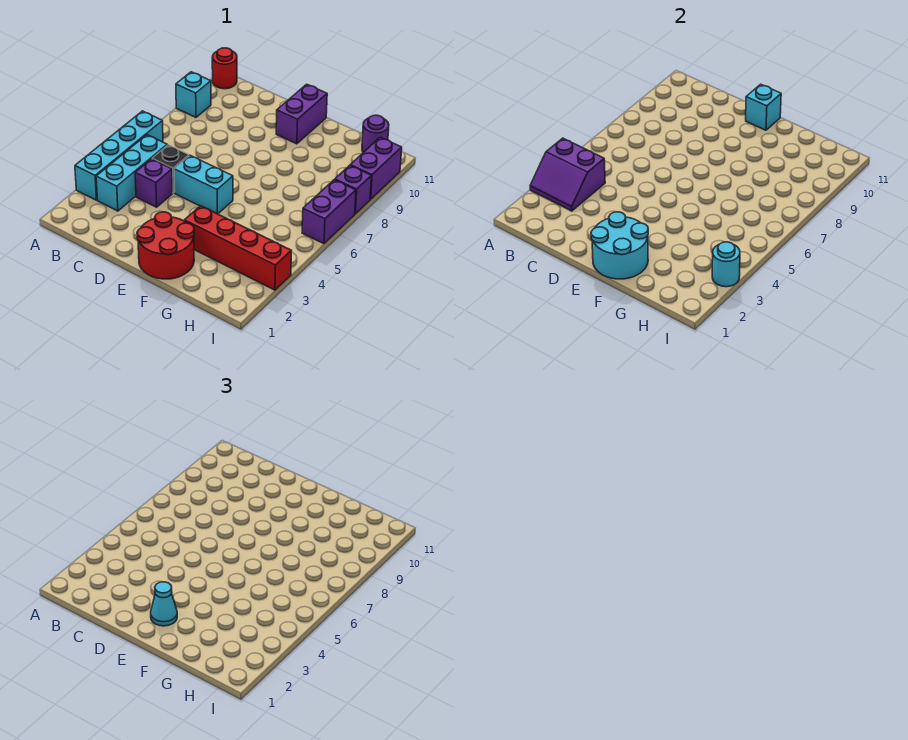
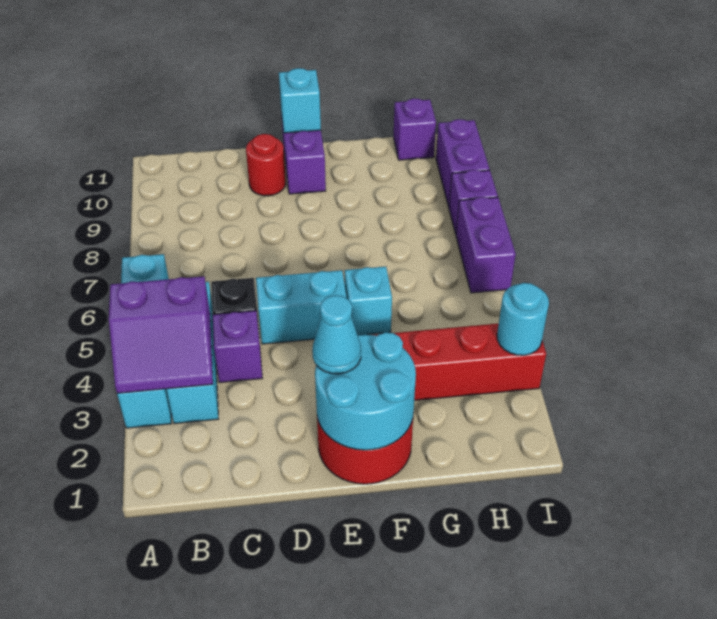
cyan 1x1 brick [176,72,211,117] -> cyan 1x1 brick moved to [345,267,392,335]
red 1x1 round brick [212,48,237,89] -> red 1x1 round brick moved to [246,134,286,196]
purple 1x1 round brick [362,115,389,152] -> purple 1x1 brick [394,98,436,160]

